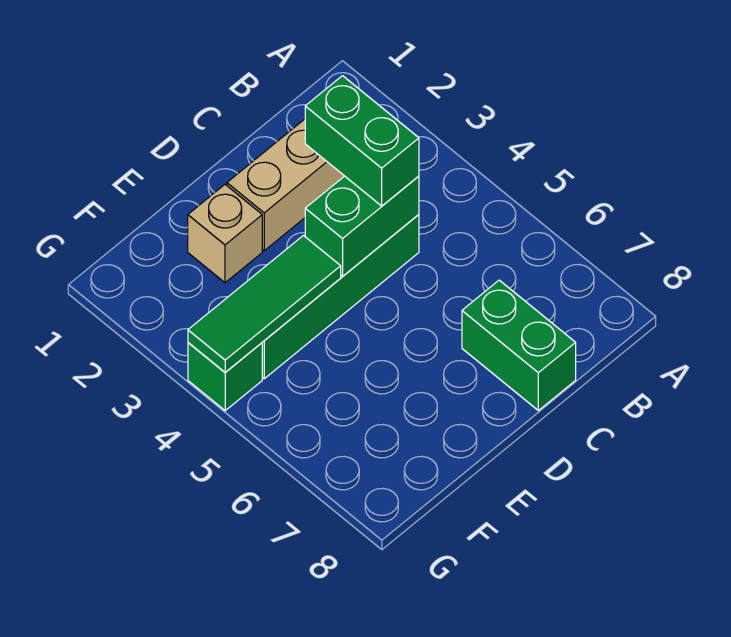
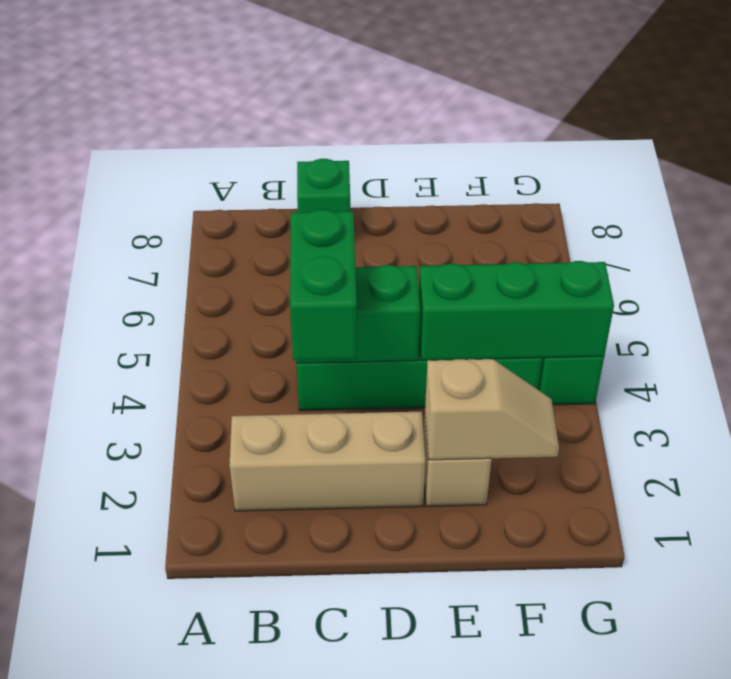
green 1x2 brick [462,280,576,410] -> green 1x1 brick [297,159,350,212]
none -> tan 1x2 slope [425,359,559,460]
green 1x3 tile [188,236,341,372] -> green 1x3 brick [419,261,614,361]

